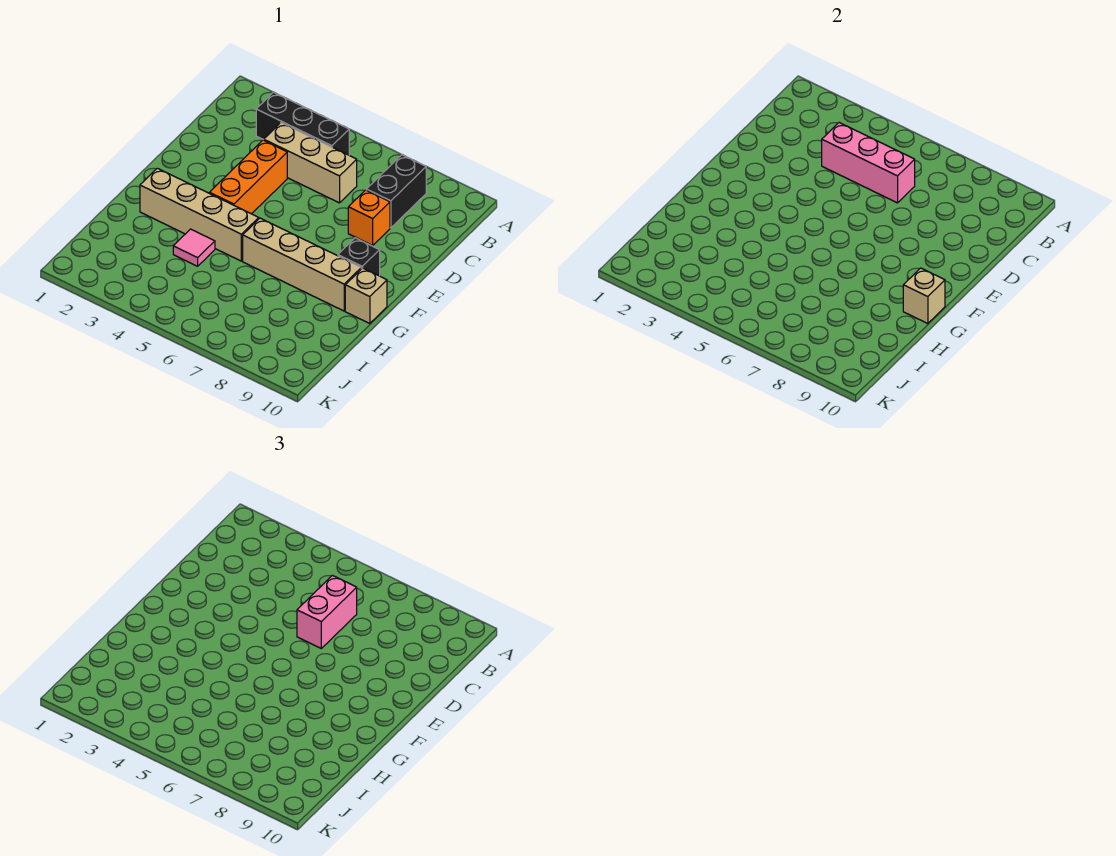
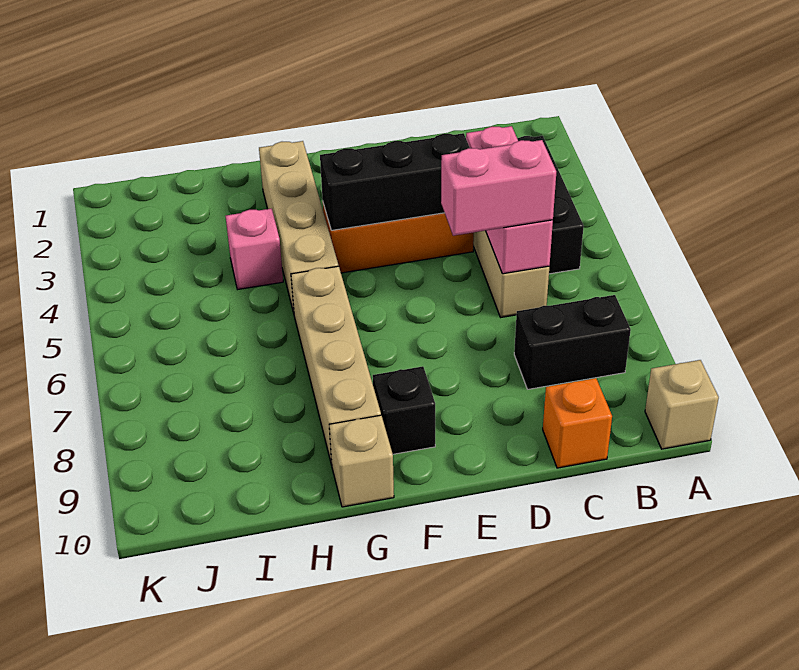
none -> black 1x3 brick [320,133,470,230]
orange 1x1 brick [348,190,390,245] -> orange 1x1 brick moved to [543,378,612,468]
tan 1x1 brick [903,268,945,324] -> tan 1x1 brick moved to [645,360,719,449]
pink 1x1 tile [173,229,215,266] -> pink 1x1 brick [226,208,283,290]

